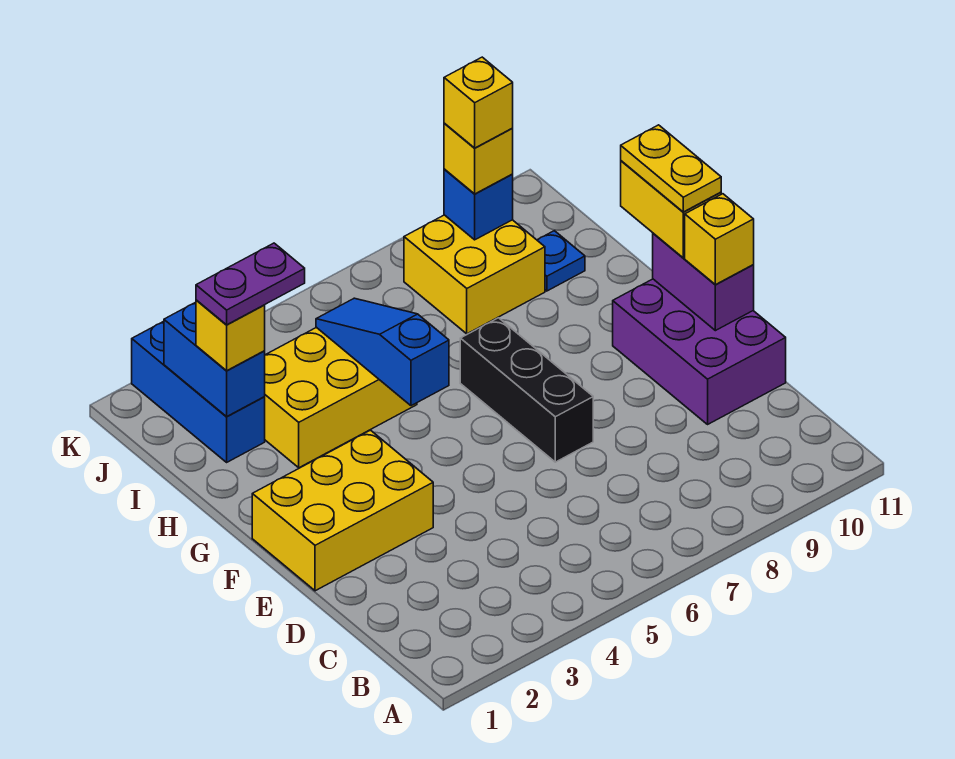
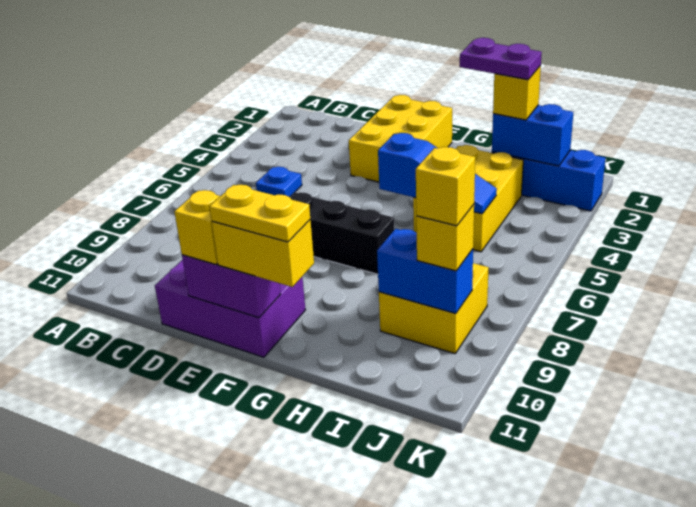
purple 1x2 plate [196,243,305,325] -> purple 1x2 plate turned to [460,38,542,80]
blue 1x1 plate [537,231,585,291] -> blue 1x1 plate moved to [256,167,302,197]
blue 1x1 brick [444,169,513,240] -> blue 1x2 brick [377,229,473,313]

